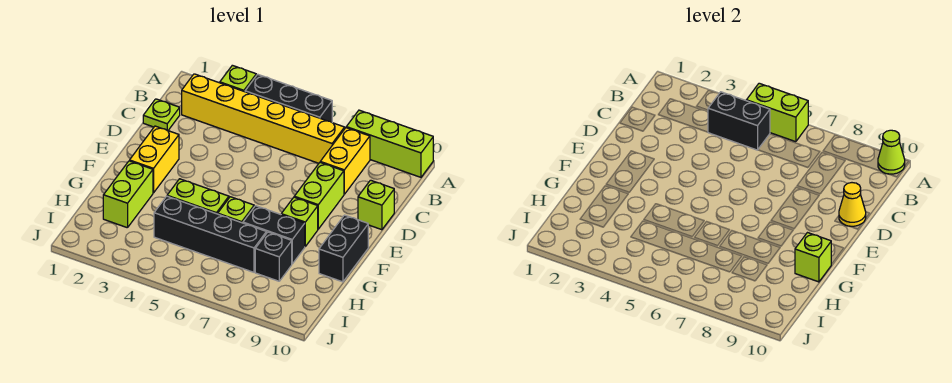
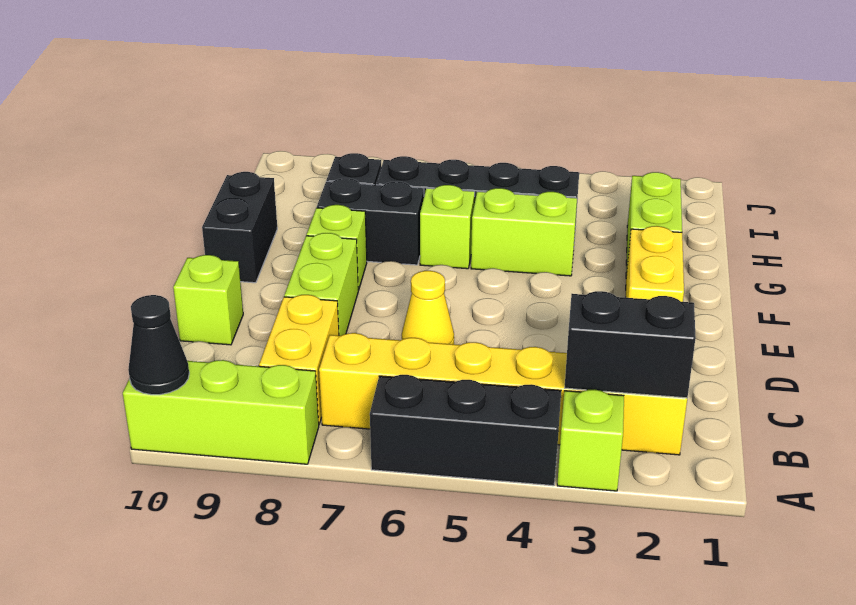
lime 1x2 brick [746,83,808,142] -> none
lime 1x1 cone [878,130,905,174] -> black 1x1 cone [128,295,189,395]
black 1x2 brick [708,92,770,150] -> black 1x2 brick moved to [565,291,696,398]
lime 1x1 plate [143,99,180,130] -> none
yellow 1x1 cone [839,183,866,227] -> yellow 1x1 cone moved to [402,271,454,344]
lime 1x1 brick [795,233,831,282] -> none

